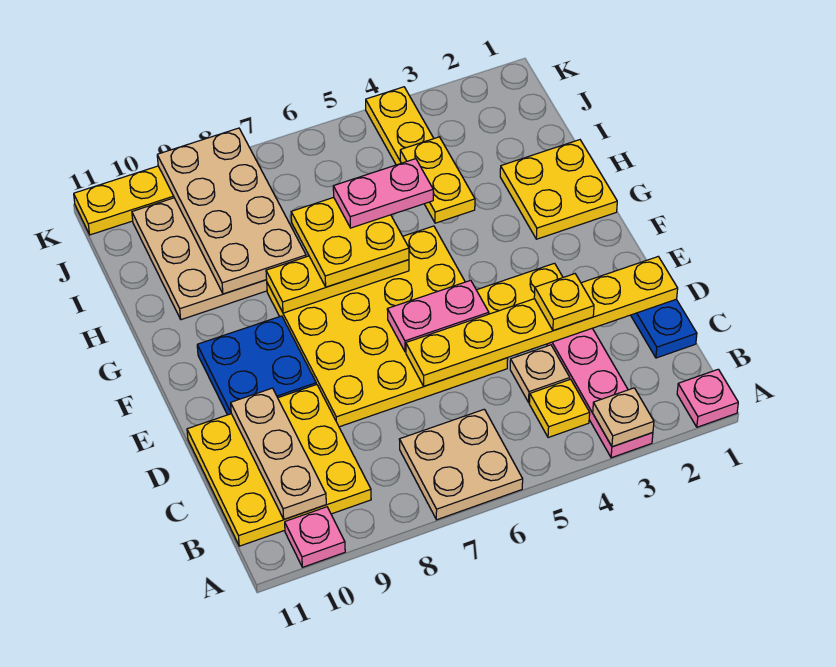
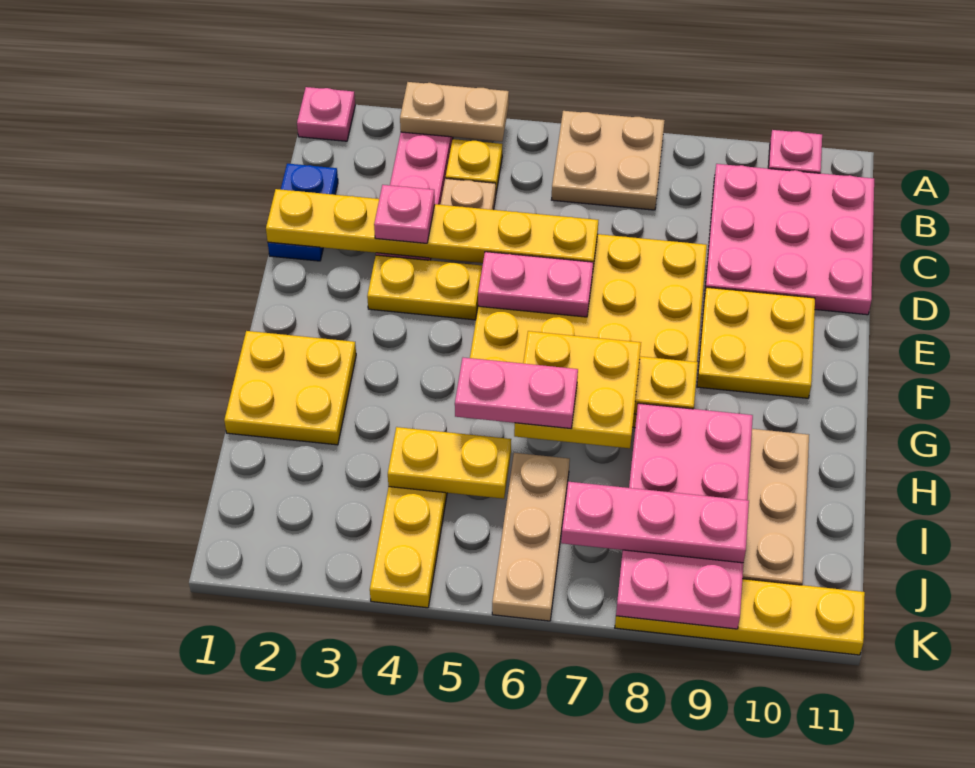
tan 1x1 plate [593,388,654,447] -> tan 1x2 plate [400,82,509,141]
yellow 3x3 plate [187,384,371,546] -> pink 3x3 plate [705,164,874,315]
tan 1x3 plate [231,388,326,519] -> tan 1x3 plate moved to [492,453,570,621]
yellow 1x1 plate [534,274,594,331] -> pink 1x1 plate [374,185,435,243]
blue 2x2 plate [197,316,316,415] -> yellow 2x2 plate [697,287,815,398]
yellow 1x2 plate [400,137,475,223] -> yellow 1x2 plate turned to [388,427,511,499]
tan 2x4 plate [157,128,306,294] -> pink 2x4 plate [616,403,753,629]
none -> pink 1x3 plate [561,482,749,563]

